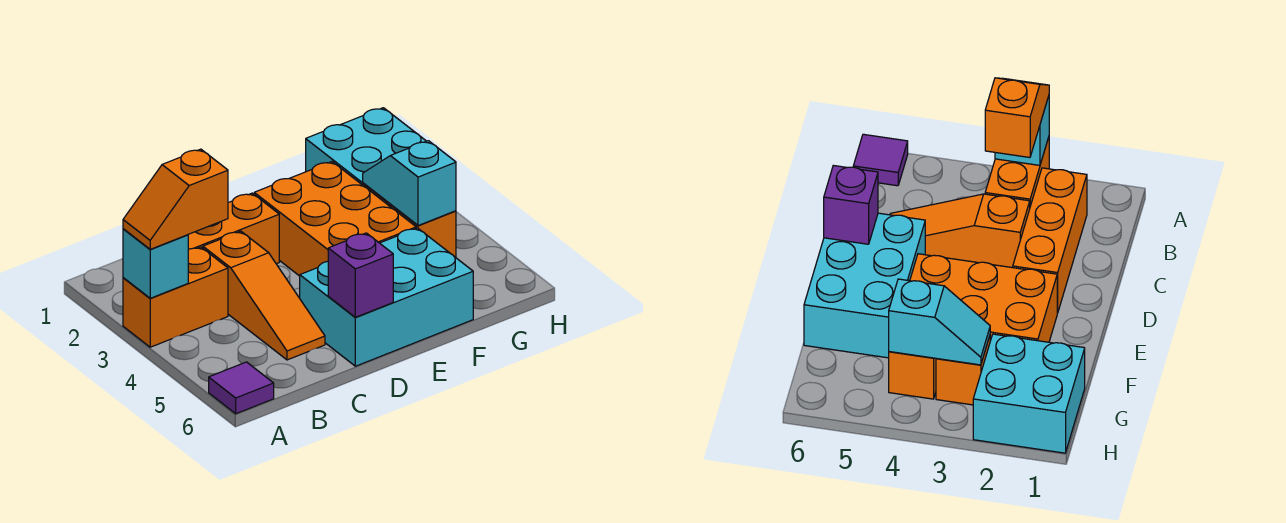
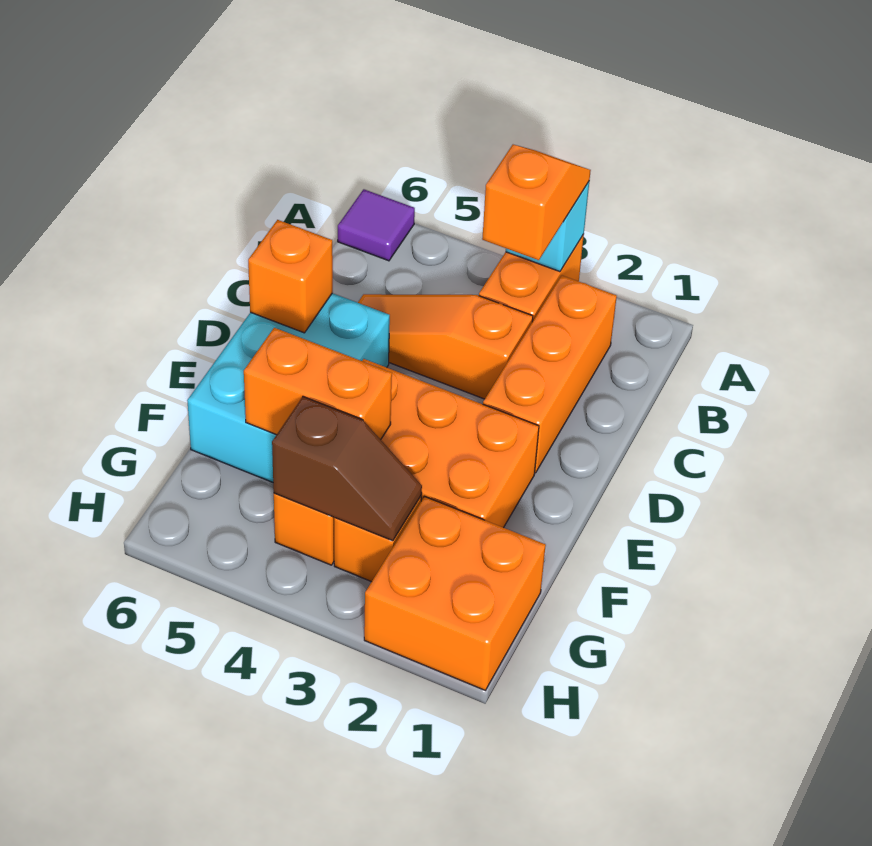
purple 1x1 brick [328,233,393,317] -> orange 1x1 brick [248,220,333,333]
none -> orange 1x2 brick [244,328,392,439]
cyan 2x2 brick [306,108,426,185] -> orange 2x2 brick [364,497,546,690]
cyan 1x2 slope [363,141,456,226] -> brown 1x2 slope [272,397,422,541]

